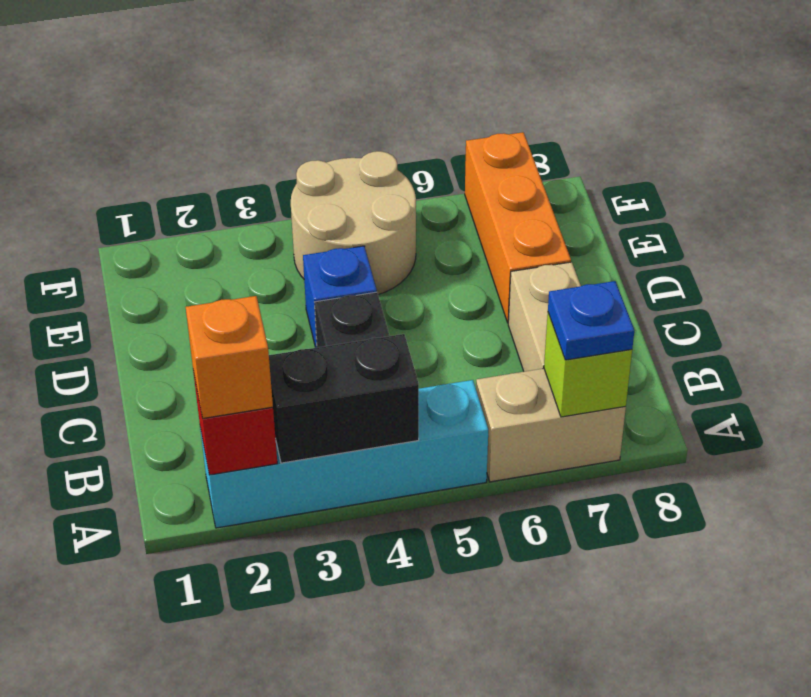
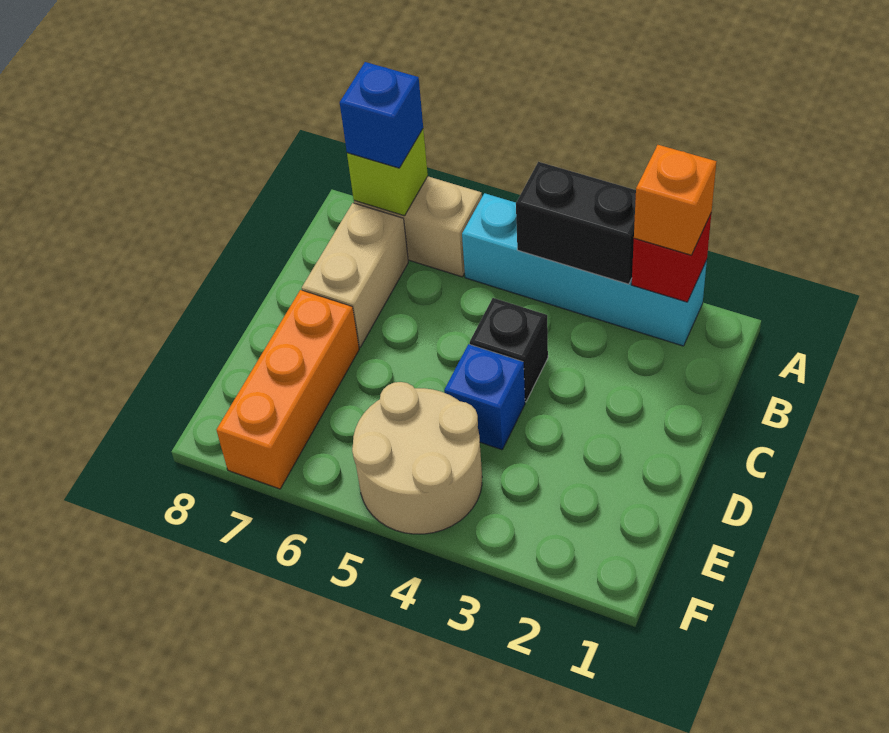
blue 1x1 plate [548,281,634,360] -> blue 1x1 brick [340,62,423,168]

